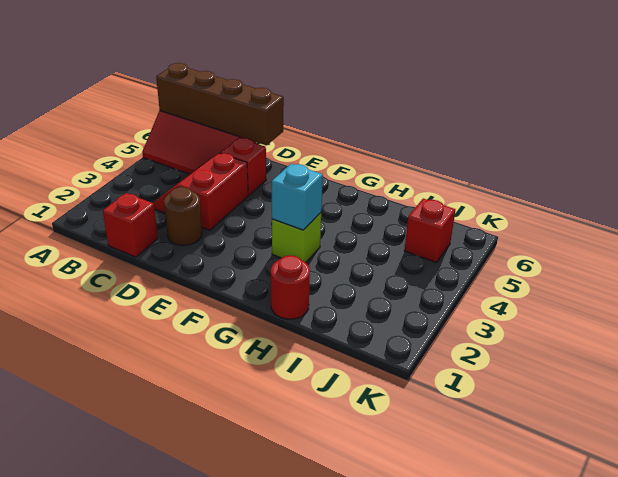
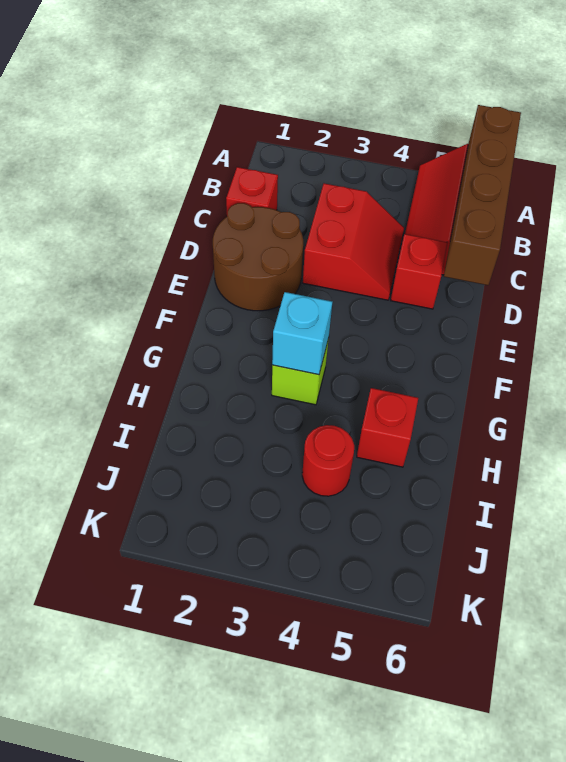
red 2x2 slope [154,153,248,230] -> red 2x2 slope turned to [303,183,404,300]
brown 1x1 round brick [164,187,202,245] -> brown 2x2 round brick [213,203,303,311]
red 1x1 round brick [271,255,310,319] -> red 1x1 round brick moved to [302,425,354,496]
red 1x1 brick [404,199,455,263] -> red 1x1 brick moved to [357,388,418,467]

